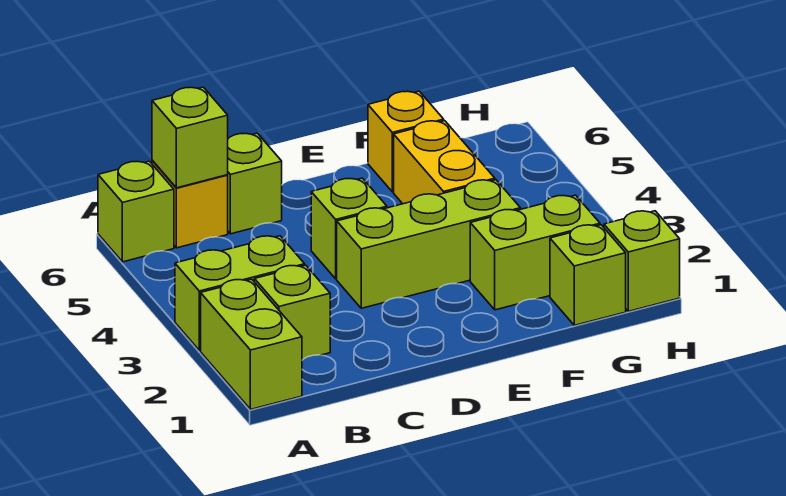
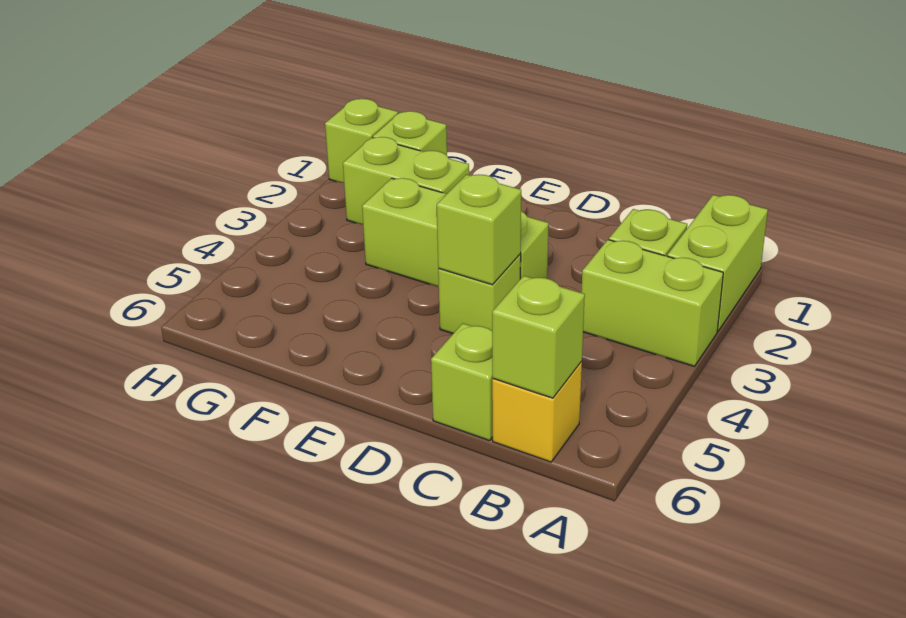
lime 1x1 brick [98,161,174,262] -> lime 1x1 brick moved to [437,175,521,285]
yellow 1x2 brick [394,121,495,204] -> none
yellow 1x1 brick [368,91,444,192] -> none

